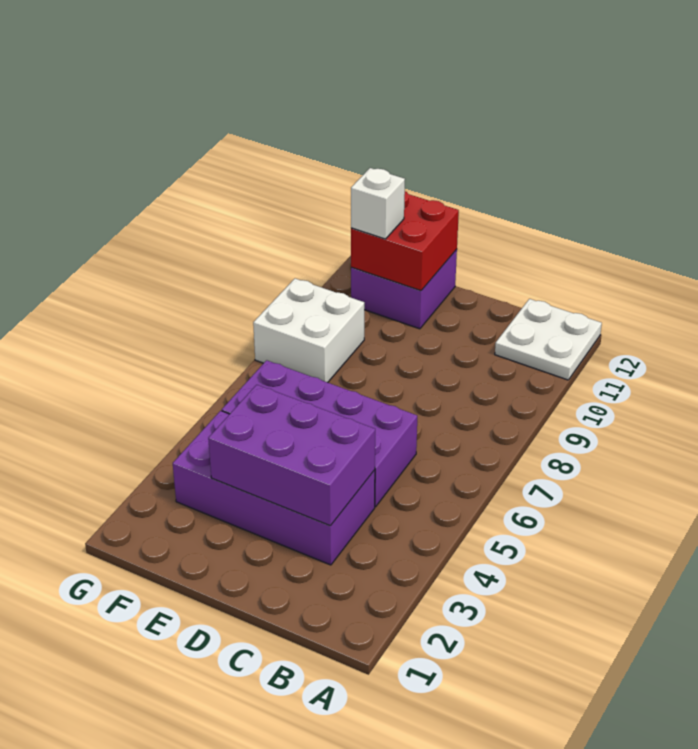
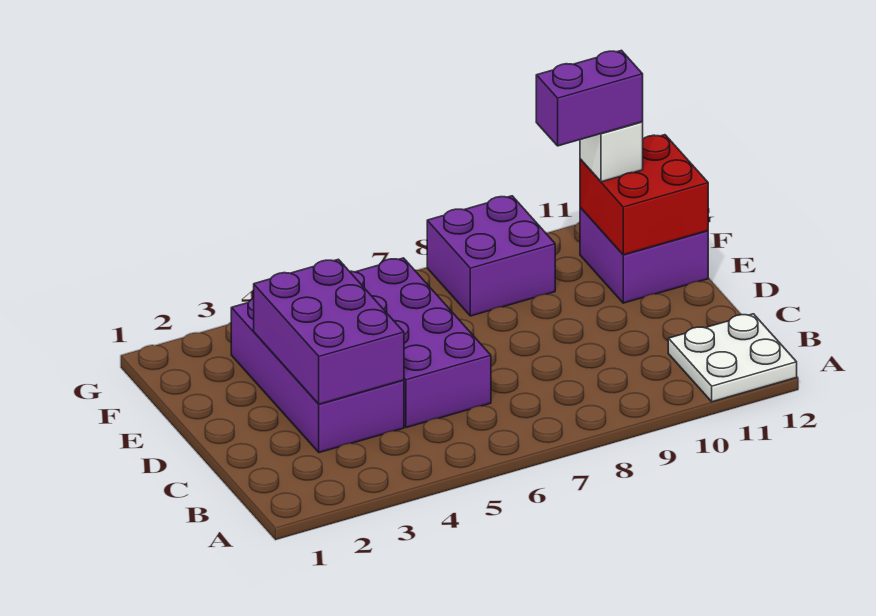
white 2x2 brick [253,279,364,383] -> purple 2x2 brick [427,196,555,316]
none -> purple 1x2 brick [536,50,643,146]

